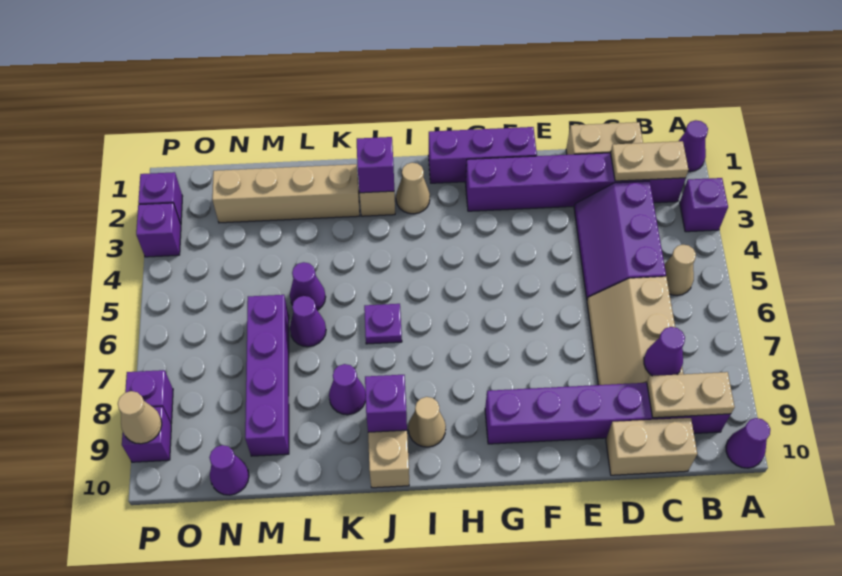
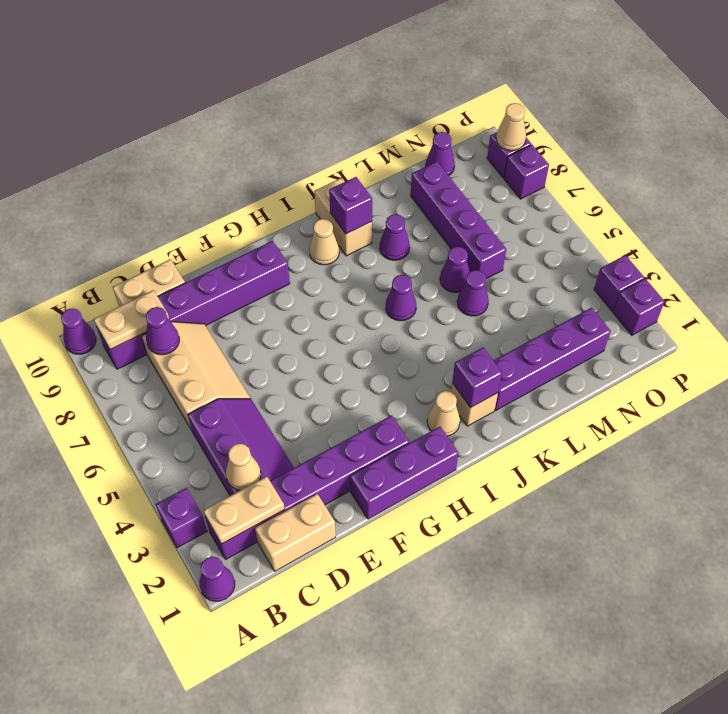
tan 1x1 cone [664,245,696,296] -> tan 1x1 cone moved to [226,443,261,490]
purple 1x1 plate [364,304,402,344] -> purple 1x1 cone [386,275,416,321]
tan 1x4 brick [212,164,360,223] -> purple 1x4 brick [493,308,611,410]

